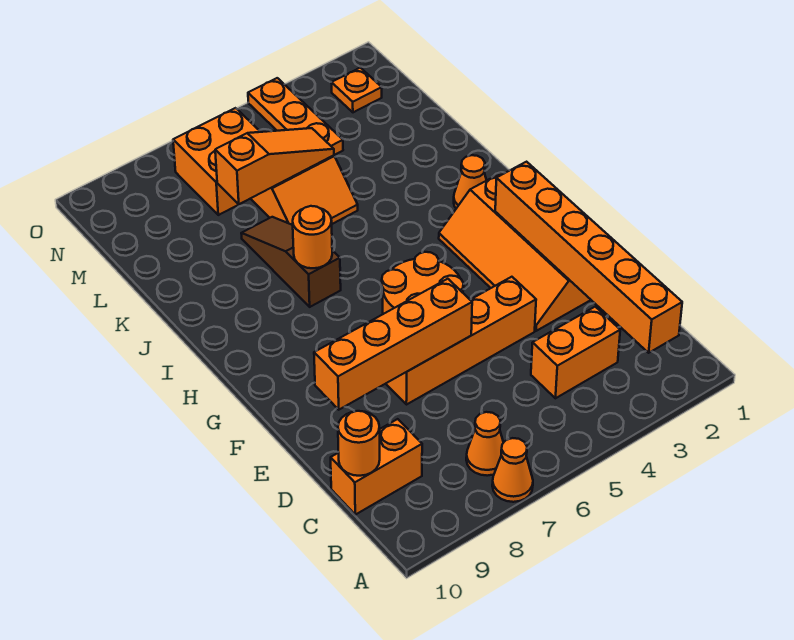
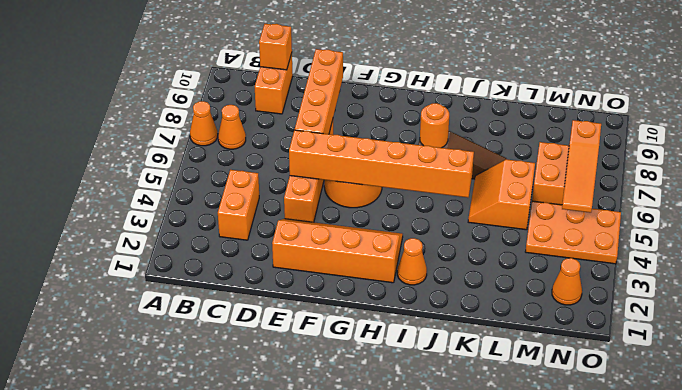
orange 1x6 brick [495,162,682,353] -> orange 1x6 brick moved to [289,130,474,198]
orange 1x1 round brick [338,411,380,476] -> orange 1x1 brick [259,24,292,70]
orange 1x3 slope [215,128,334,204] -> orange 1x3 slope moved to [562,120,601,213]
orange 1x3 plate [248,78,343,155] -> orange 2x3 plate [525,201,621,264]
orange 1x1 plate [331,68,382,112] -> orange 1x1 cone [552,258,582,305]

